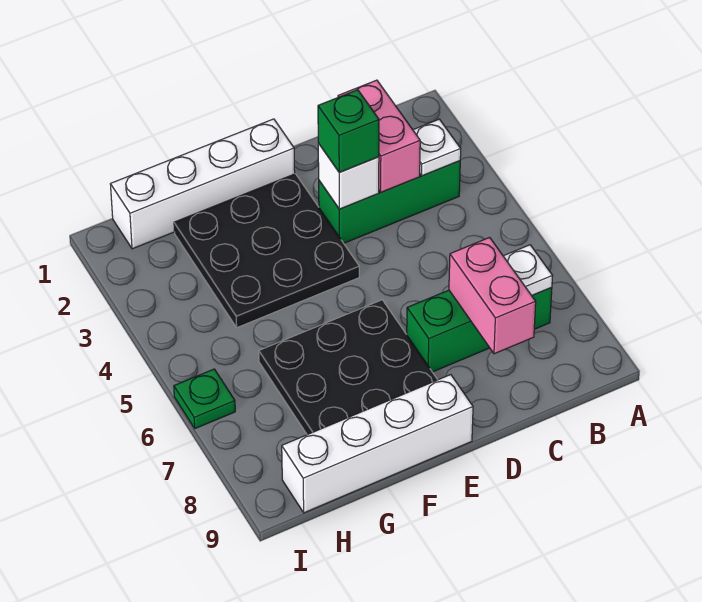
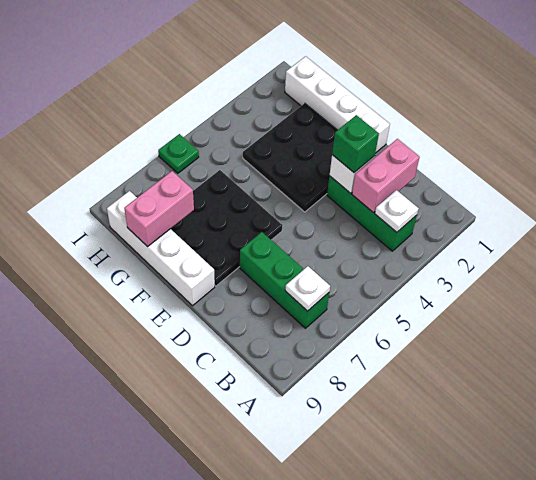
pink 1x2 brick [449,237,536,354] -> pink 1x2 brick moved to [124,171,194,247]

